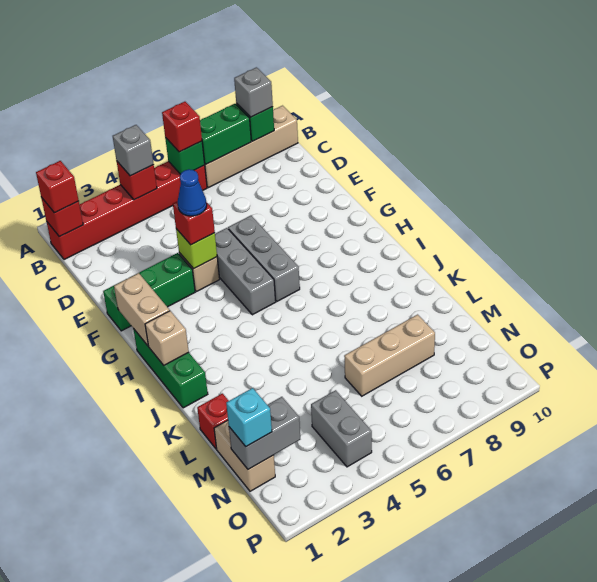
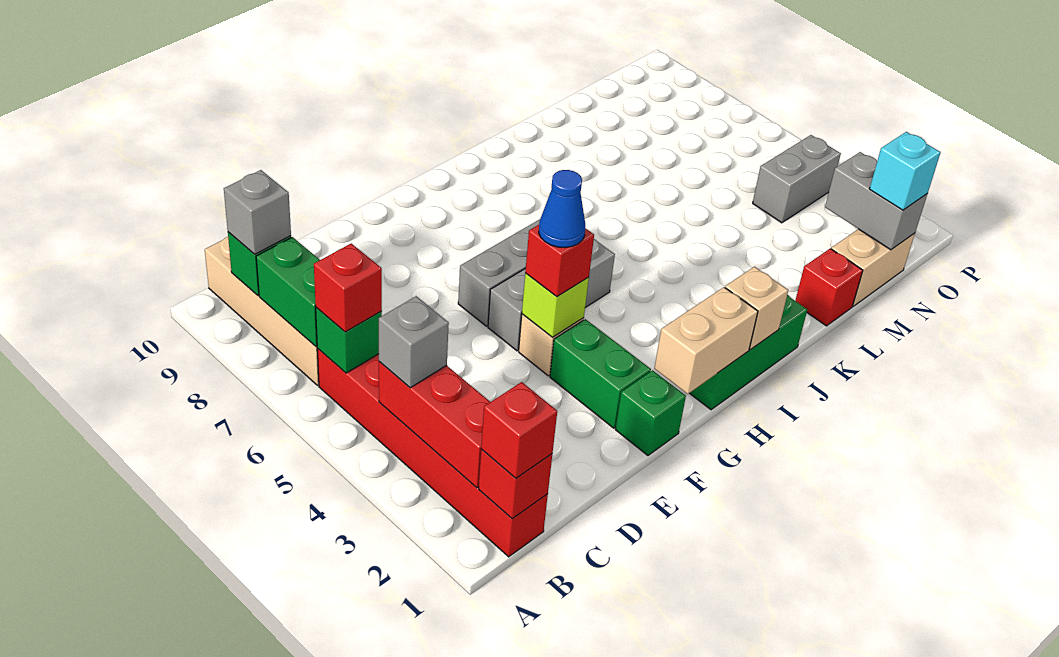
red 1x1 brick [117,162,157,200] -> red 1x3 brick [379,362,490,488]
tan 1x3 brick [344,315,435,396] -> none

